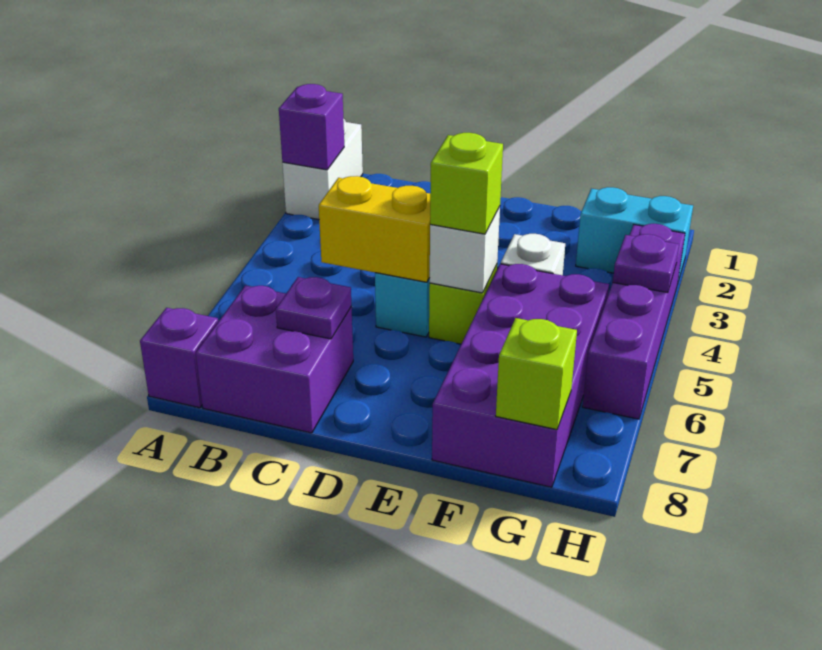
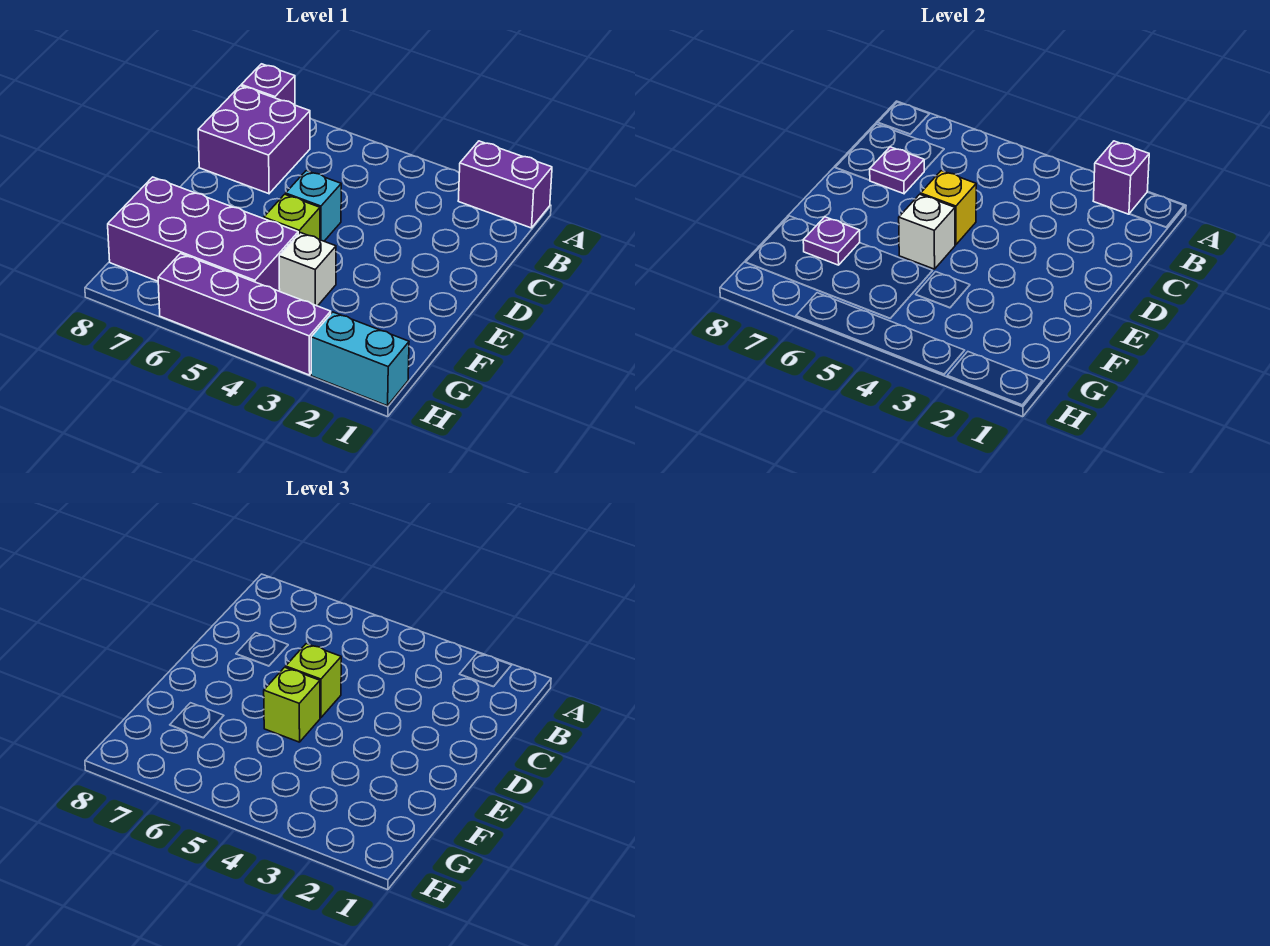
white 1x2 brick [282,119,363,220] -> purple 1x2 brick [458,141,552,228]
yellow 1x2 brick [319,176,430,282] -> yellow 1x1 brick [921,171,976,245]
cyan 1x2 brick [576,187,693,281] -> cyan 1x2 brick turned to [311,312,409,406]
lime 1x1 brick [496,318,577,430] -> lime 1x1 brick moved to [286,644,341,718]
purple 1x1 plate [613,234,679,293] -> purple 1x1 plate moved to [803,217,860,265]

